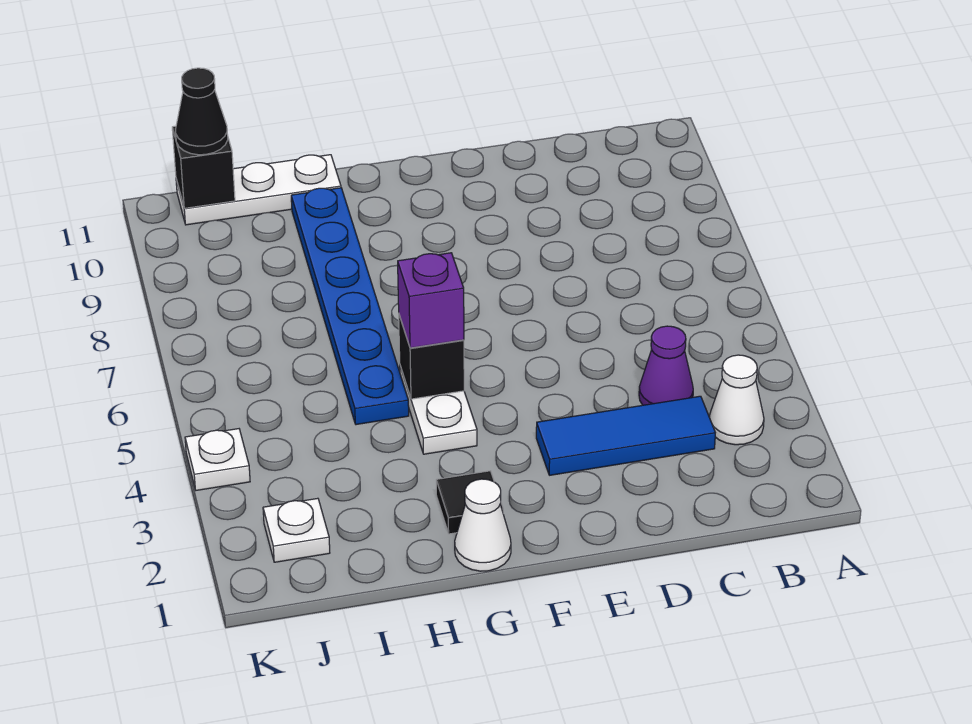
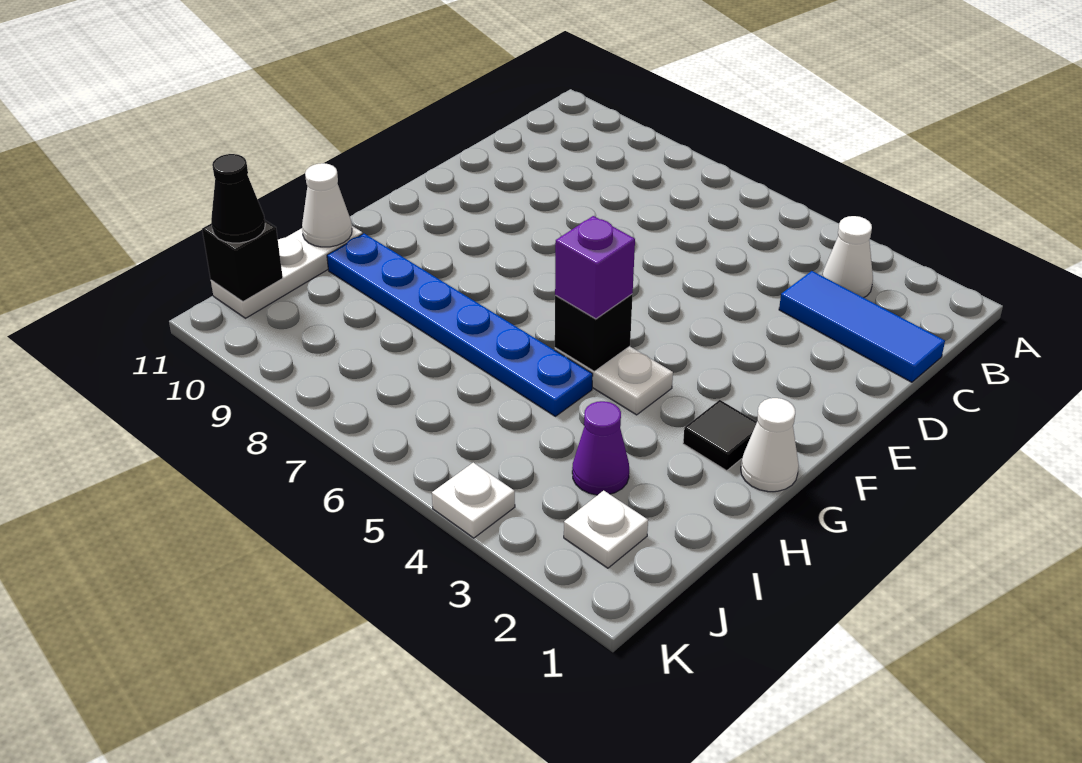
blue 1x3 tile [536,396,715,475] -> blue 1x3 tile turned to [779,271,945,382]
purple 1x1 cone [639,326,693,405] -> purple 1x1 cone moved to [572,401,629,495]
none -> white 1x1 cone [302,163,352,247]

